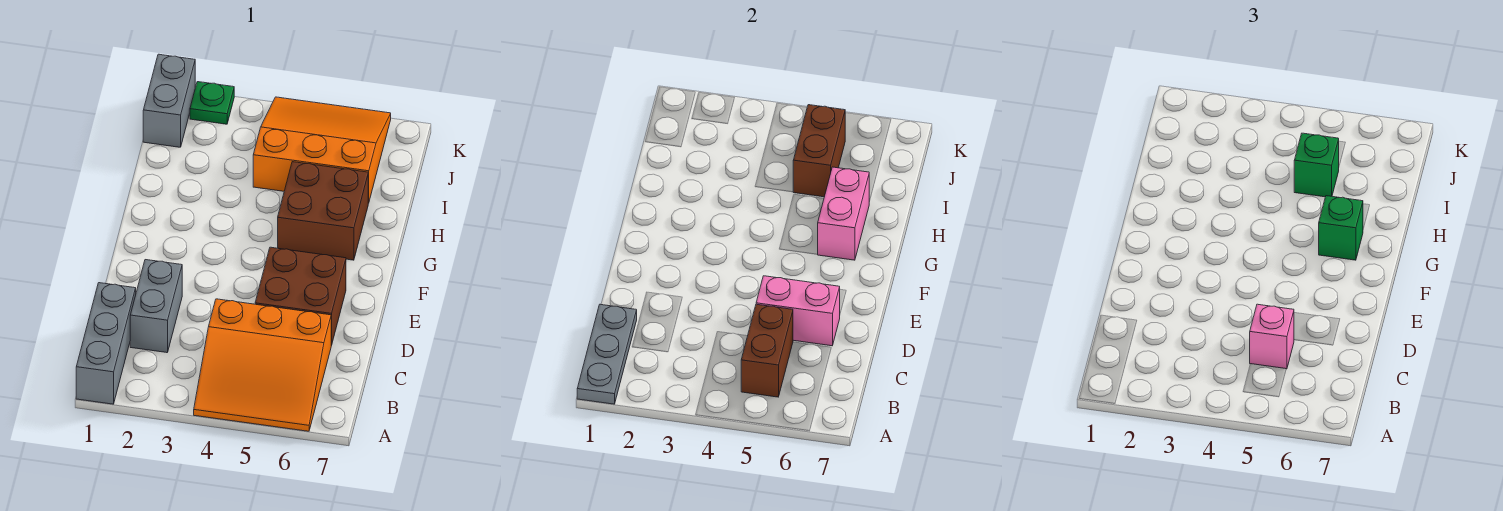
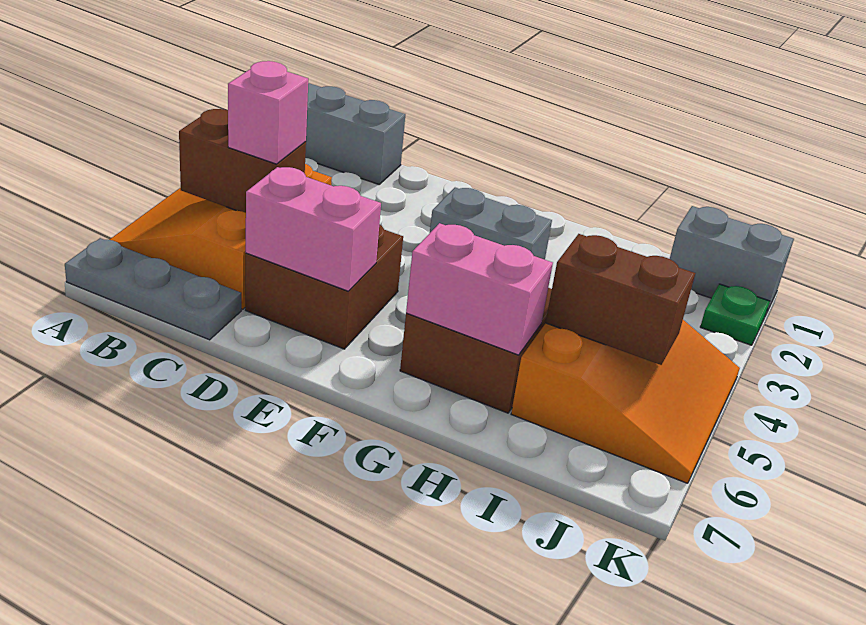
grey 1x3 plate [577,304,637,404] -> grey 1x3 plate moved to [65,238,241,340]
grey 1x2 brick [130,260,182,353] -> grey 1x2 brick moved to [430,188,552,260]
pink 1x2 brick [756,276,840,346] -> pink 1x2 brick turned to [246,167,381,291]
green 1x1 brick [1319,196,1363,260] -> none
green 1x1 brick [1294,133,1339,197] -> none

